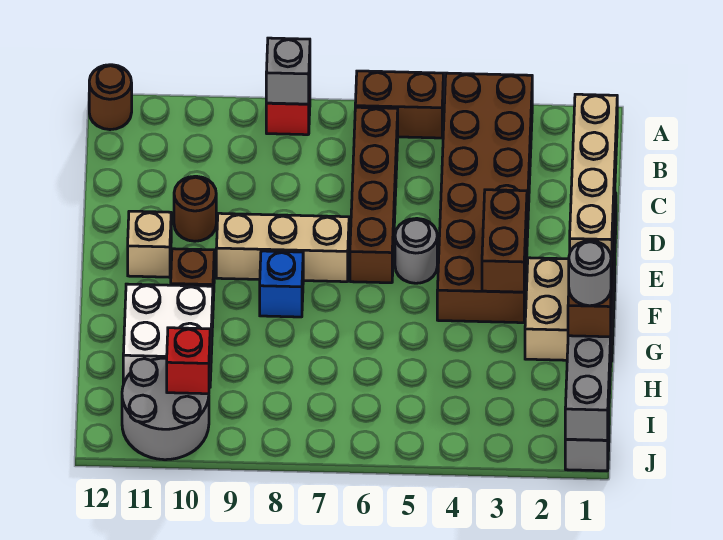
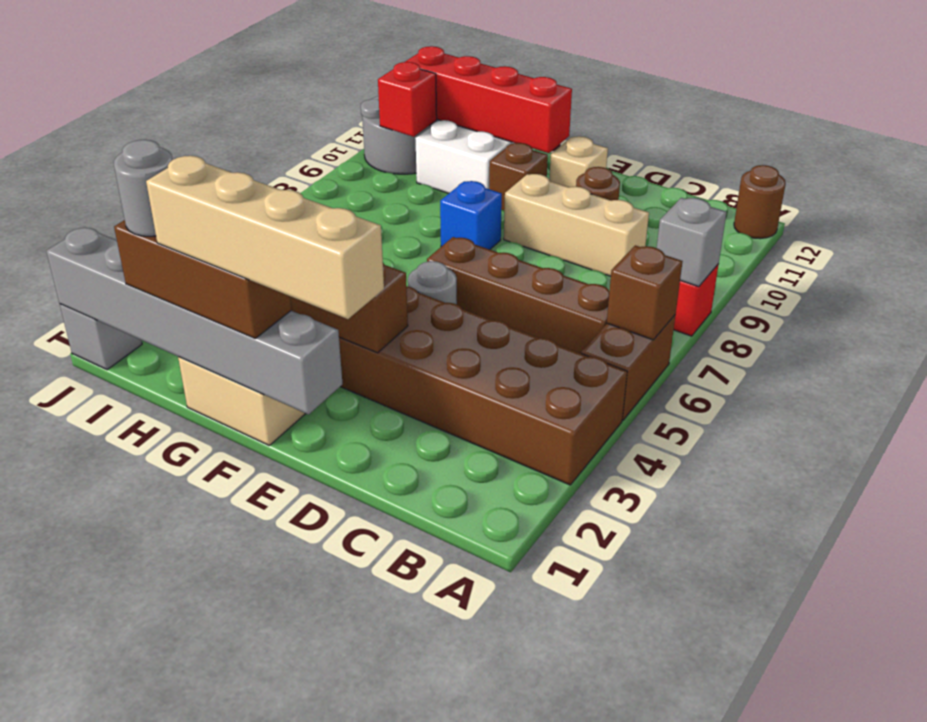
none -> brown 1x1 brick [607,245,683,340]
tan 1x3 brick [216,213,349,282] -> tan 1x3 brick turned to [504,174,649,276]
none -> red 1x4 brick [405,46,572,153]

